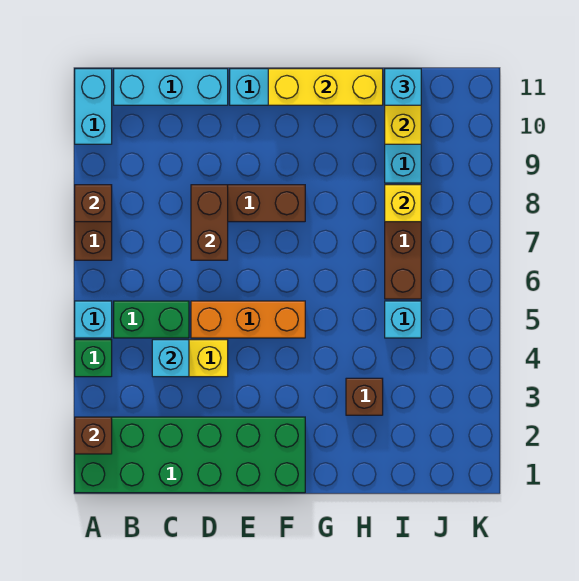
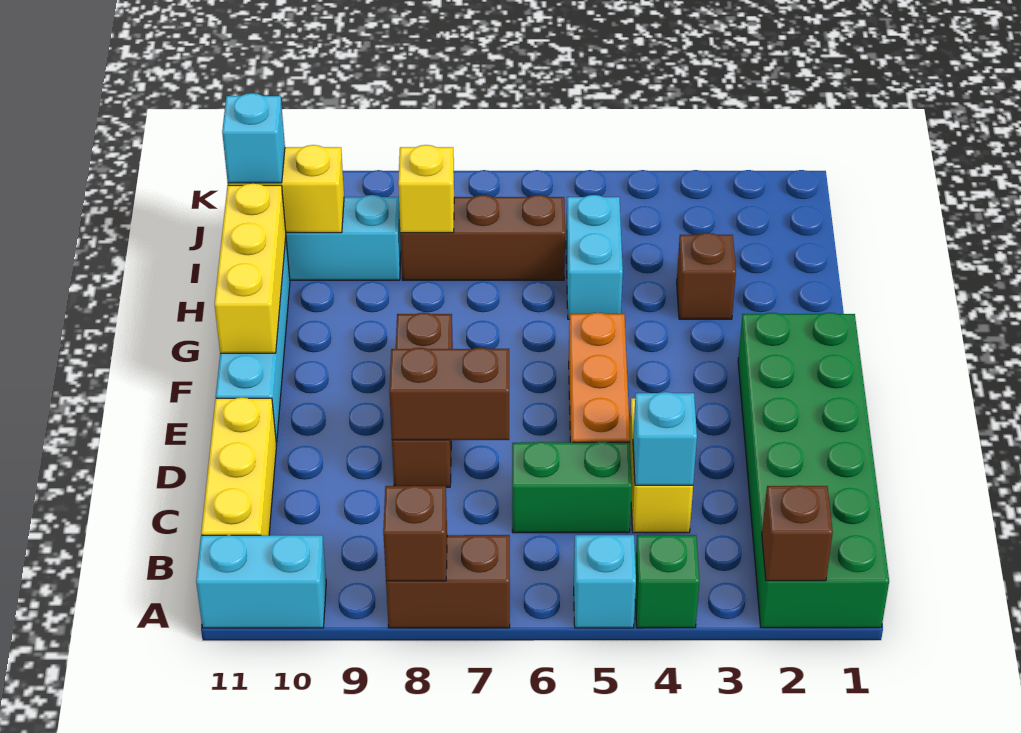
green 1x2 brick [114,301,189,338] -> green 1x2 brick turned to [512,442,632,533]
cyan 1x3 brick [114,69,228,105] -> yellow 1x3 brick [201,398,277,535]
cyan 1x1 brick [385,301,421,338] -> cyan 1x2 brick [566,195,623,319]

